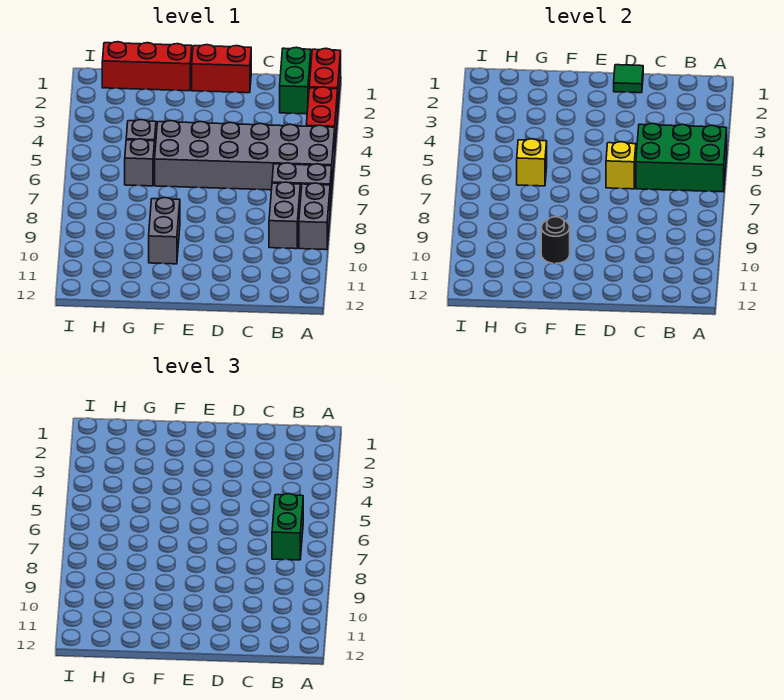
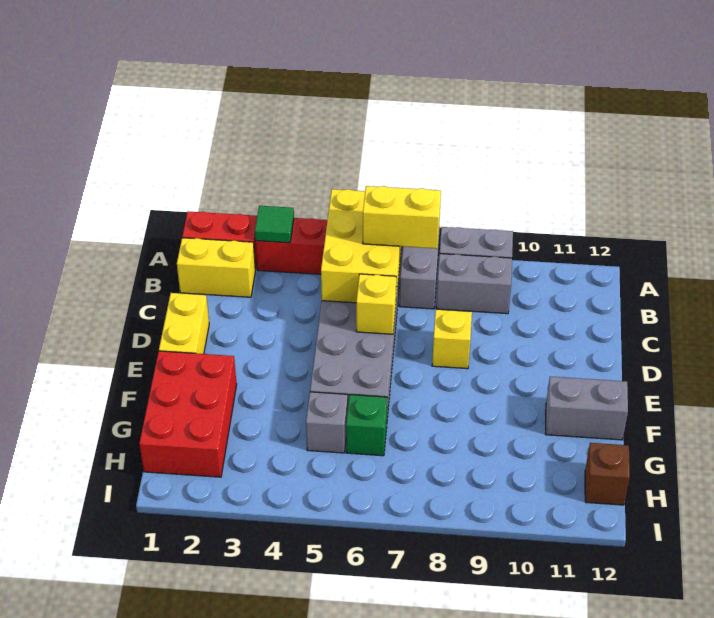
green 2x3 brick [636,123,727,192] -> yellow 2x3 brick [321,189,401,303]
green 1x2 brick [280,47,311,114] -> yellow 1x2 brick [177,238,255,297]
green 1x2 brick [272,494,303,560] -> yellow 1x2 brick [363,186,441,249]
red 1x2 brick [192,45,251,93] -> yellow 1x2 brick [159,293,209,354]
green 1x1 tile [614,65,643,93] -> green 1x1 tile moved to [255,206,294,243]
red 1x3 brick [102,42,192,91] -> red 2x3 brick [139,351,237,477]
grey 1x2 brick [149,198,180,264] -> grey 1x2 brick moved to [545,377,628,440]
black 1x1 round brick [541,217,570,263] -> none
grey 1x1 brick [125,139,155,186] -> green 1x1 brick [346,395,387,456]
yellow 1x1 brick [517,139,547,186] -> yellow 1x1 brick moved to [432,310,472,369]
none -> brown 1x1 brick [585,443,630,505]

